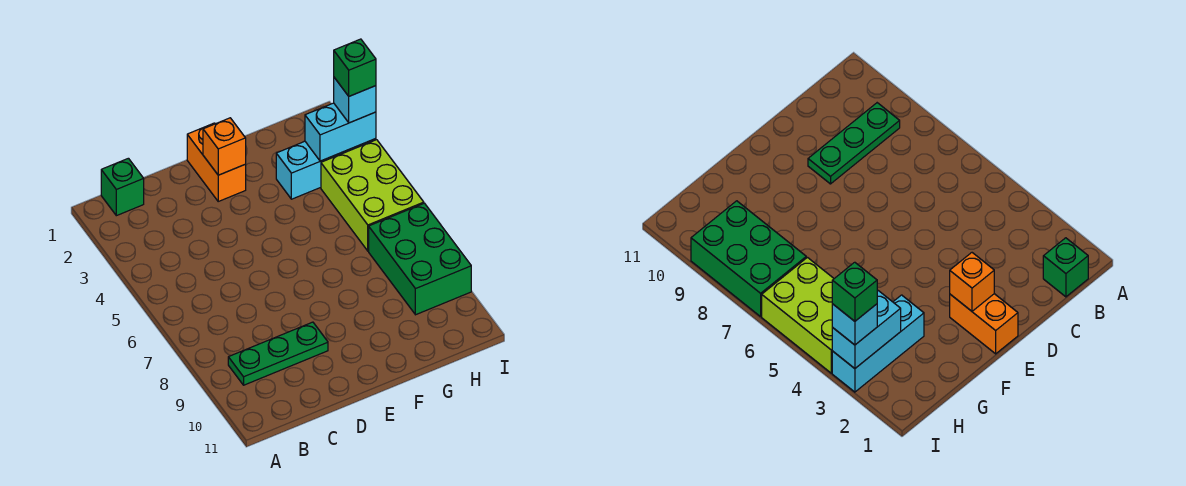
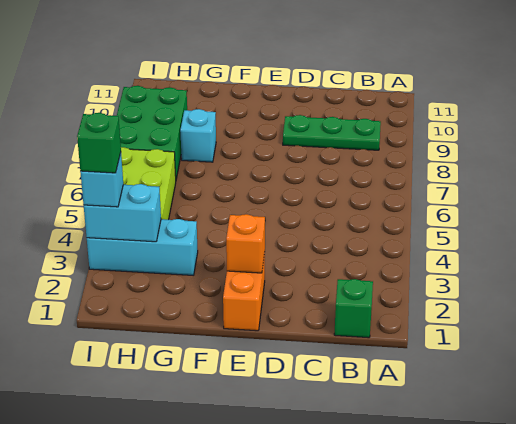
none -> cyan 1x1 brick [180,109,216,162]

